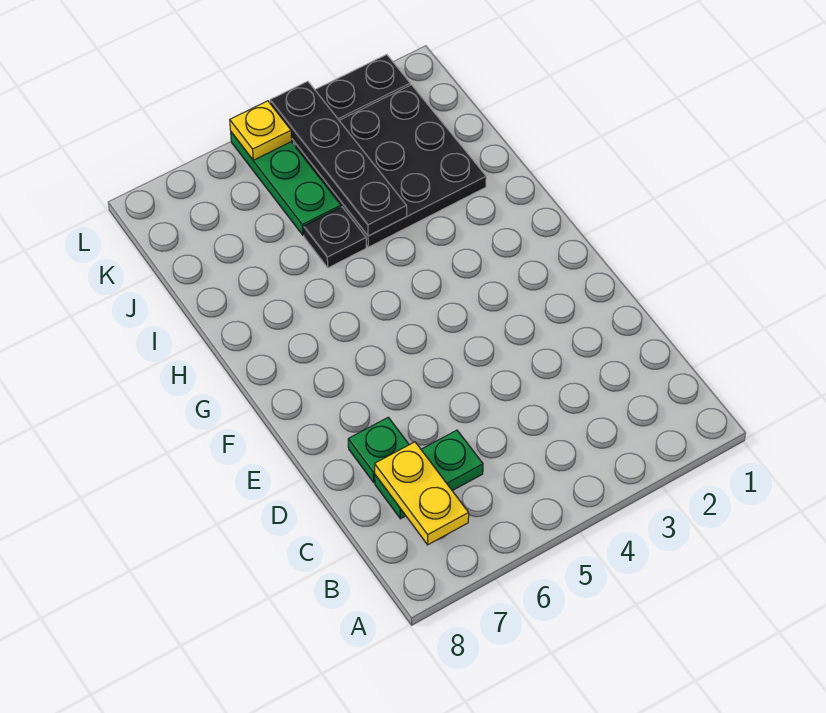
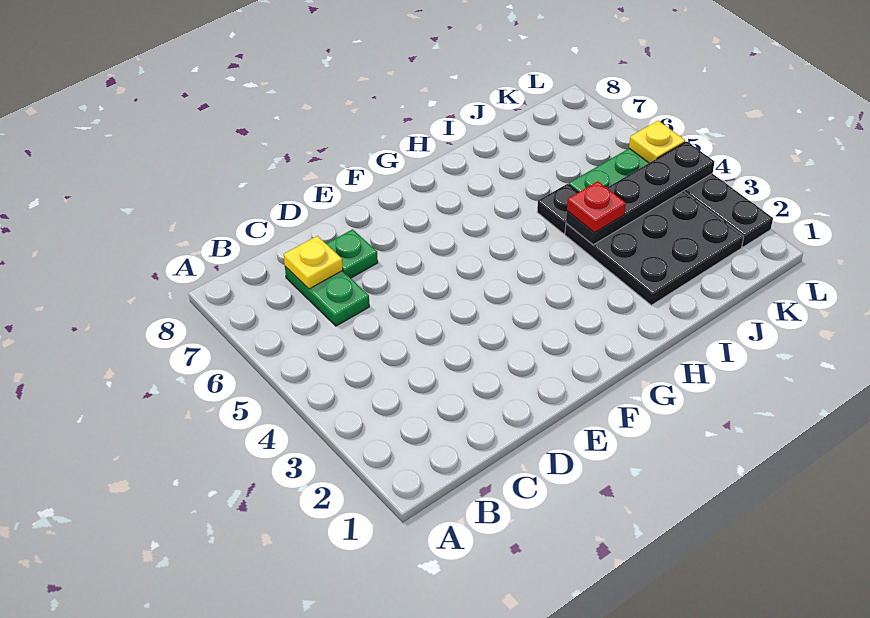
yellow 1x2 plate [375,442,469,545] -> yellow 1x1 plate [284,236,343,289]
none -> red 1x1 plate [567,181,626,232]

